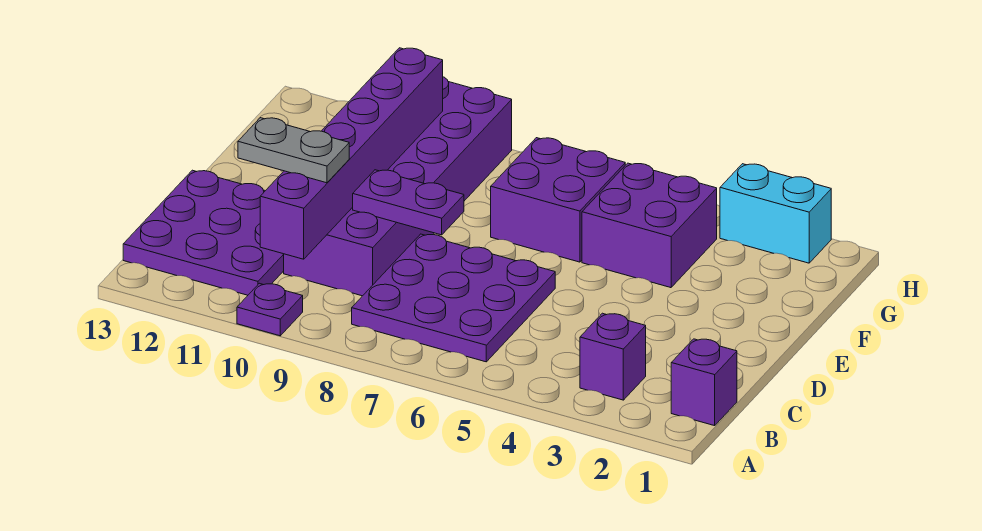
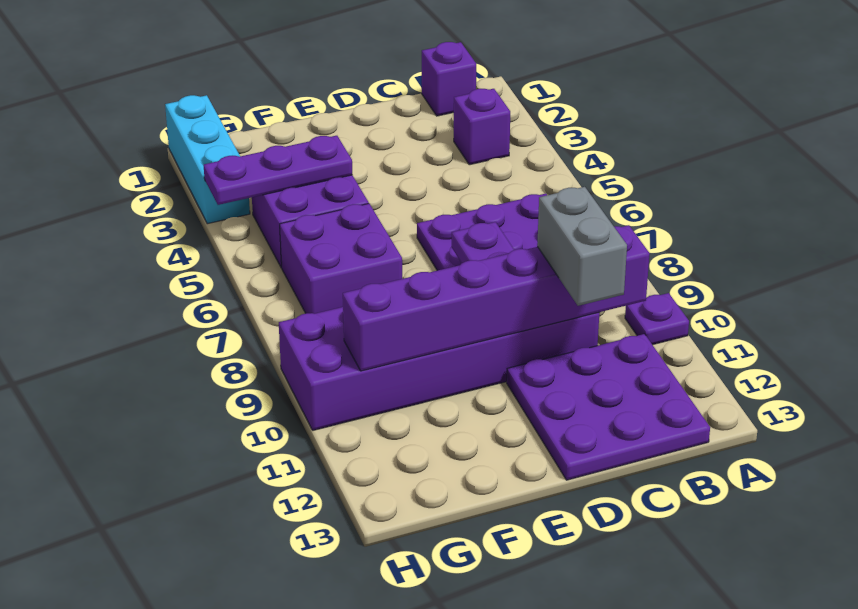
grey 1x2 plate [238,118,349,183] -> grey 1x2 brick [537,187,627,306]
none -> purple 1x3 plate [204,136,352,205]
cyan 1x2 brick [720,164,831,263] -> cyan 1x3 brick [165,95,250,224]

